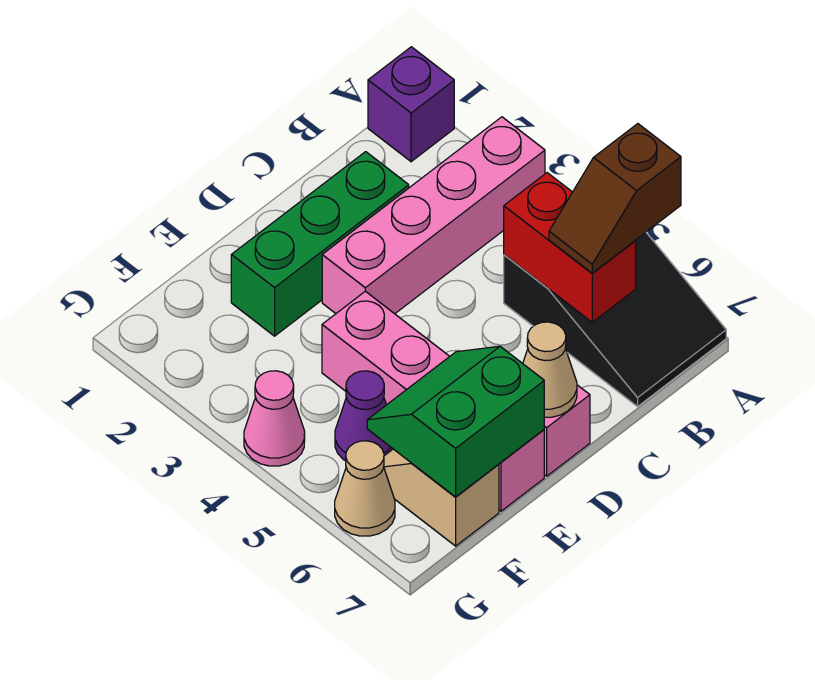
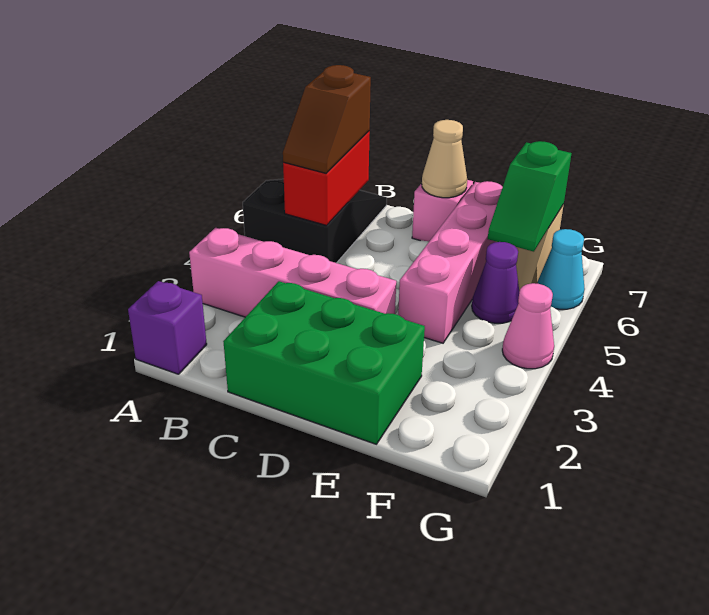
brown 1x2 slope [549,124,681,273] -> brown 1x2 slope turned to [283,65,371,173]
green 1x3 brick [231,152,409,336] -> green 2x3 brick [223,281,425,444]
green 2x2 slope [367,346,544,497] -> green 1x2 slope [488,141,571,252]
tan 1x1 cone [335,441,395,536] -> cyan 1x1 cone [537,229,585,309]

